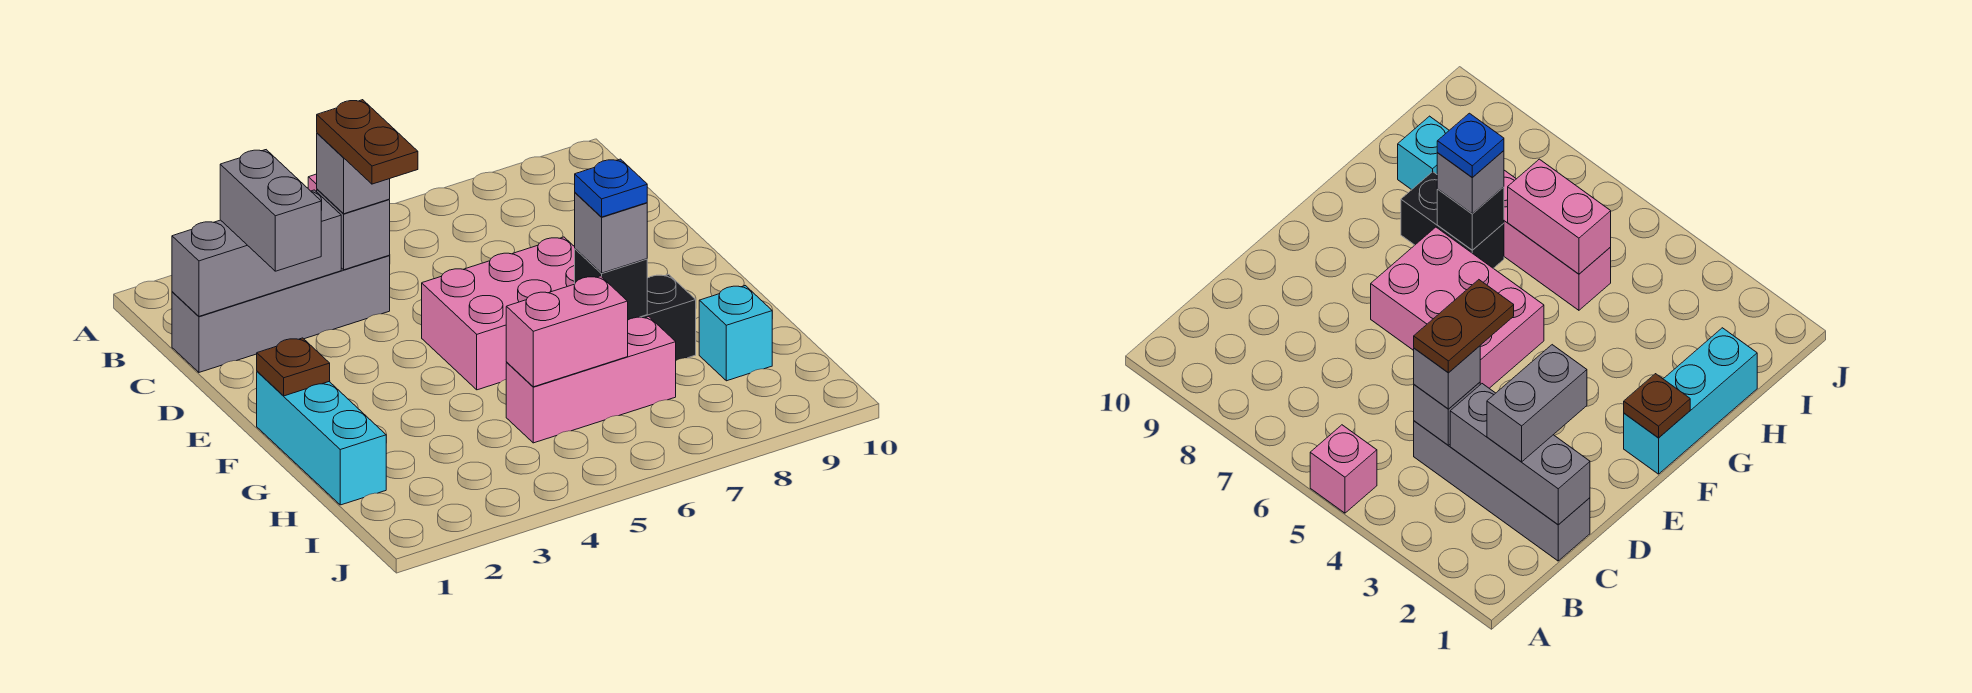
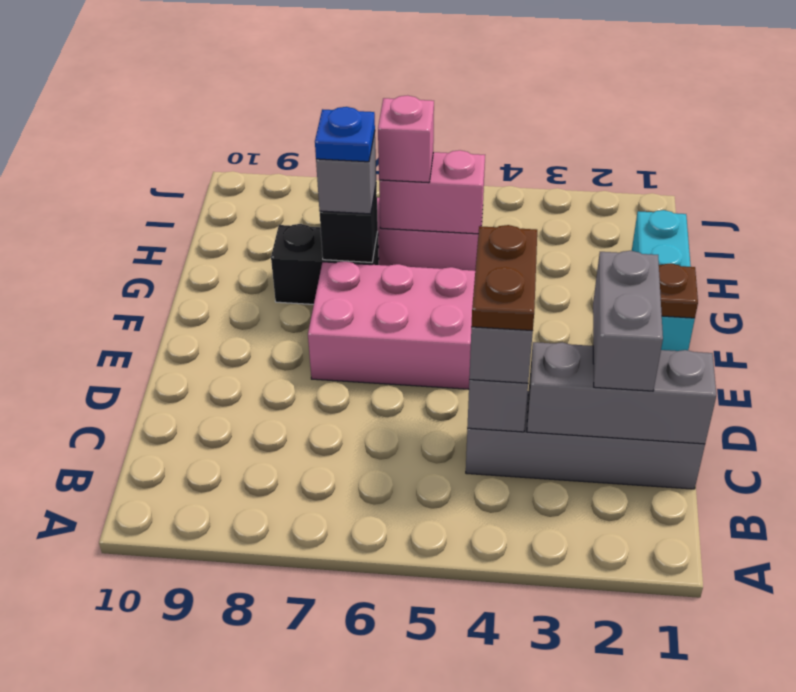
pink 1x1 brick [1310,425,1377,513] -> pink 1x1 brick moved to [378,95,434,183]
cyan 1x1 brick [699,286,772,381] -> none

